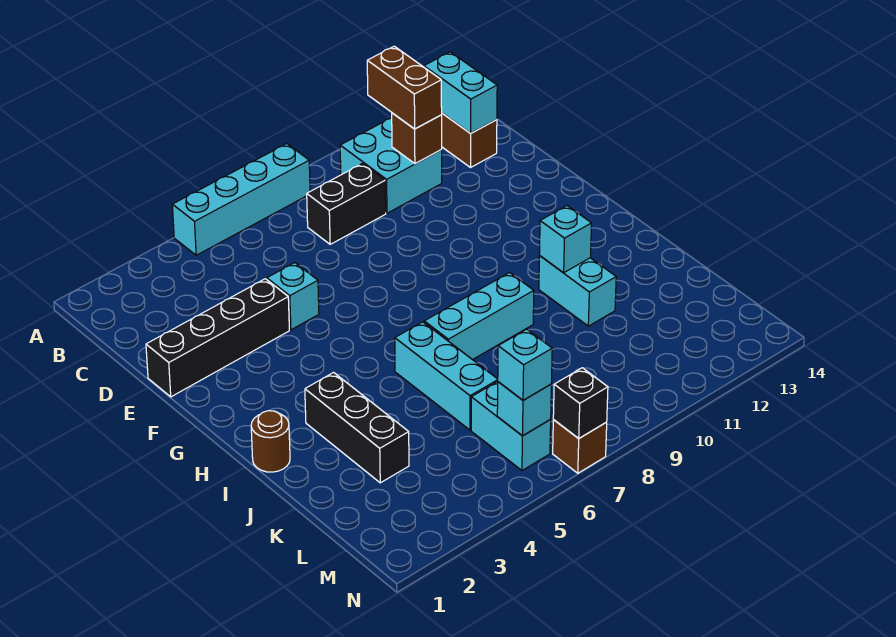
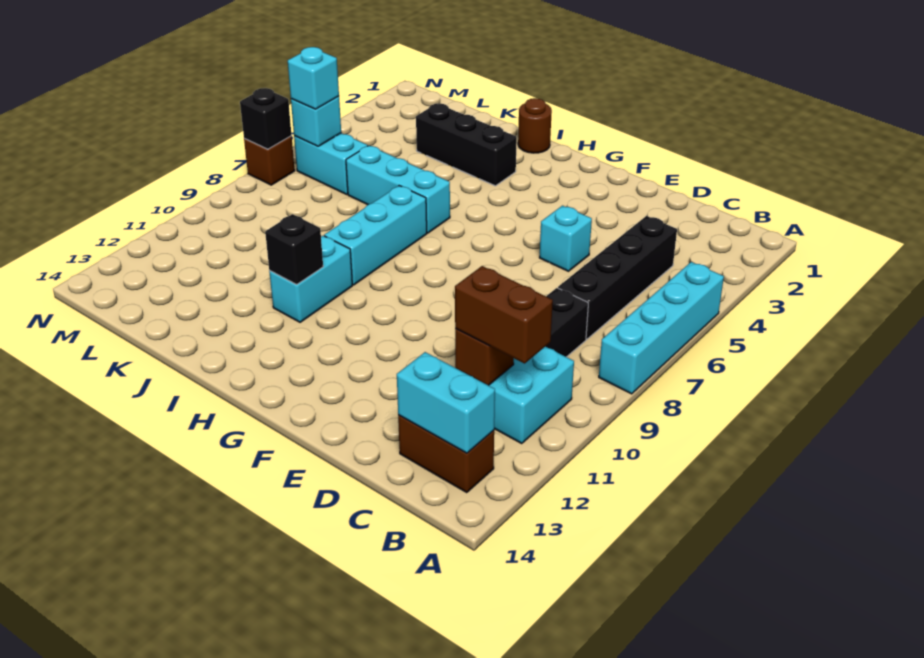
black 1x4 brick [146,279,289,397] -> black 1x4 brick moved to [558,216,677,339]
cyan 1x2 brick [539,256,616,326] -> cyan 1x2 brick turned to [269,236,352,322]
cyan 1x1 brick [539,206,592,273] -> black 1x1 brick [265,214,323,285]

